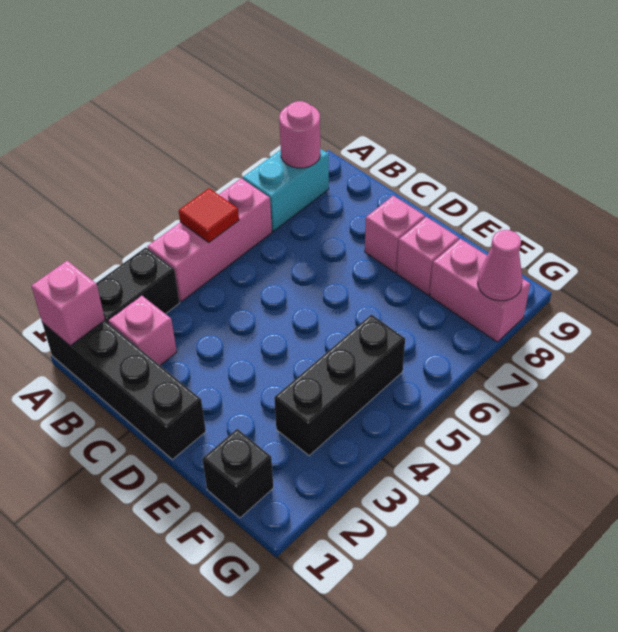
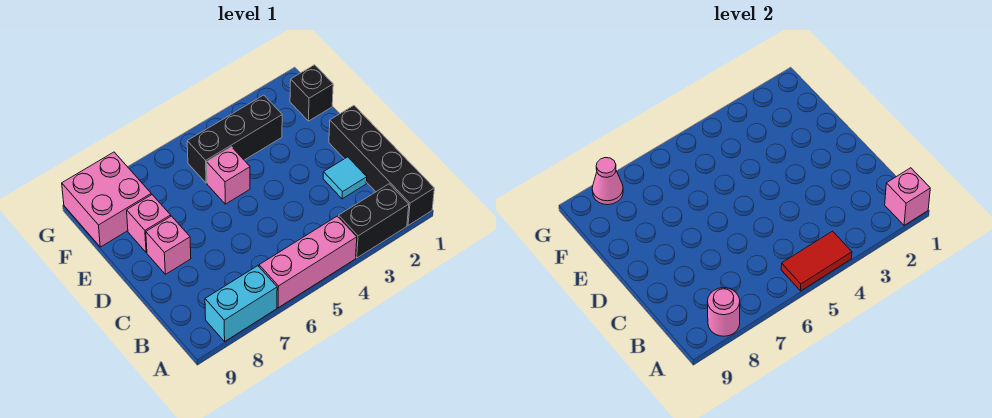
red 1x1 tile [179,188,239,243] -> red 1x2 tile [781,231,852,291]
pink 1x1 brick [109,296,177,365] -> pink 1x1 brick moved to [207,147,250,204]
none -> cyan 1x1 tile [323,157,367,199]
pink 1x2 brick [430,239,530,342] -> pink 2x2 brick [62,152,151,247]

